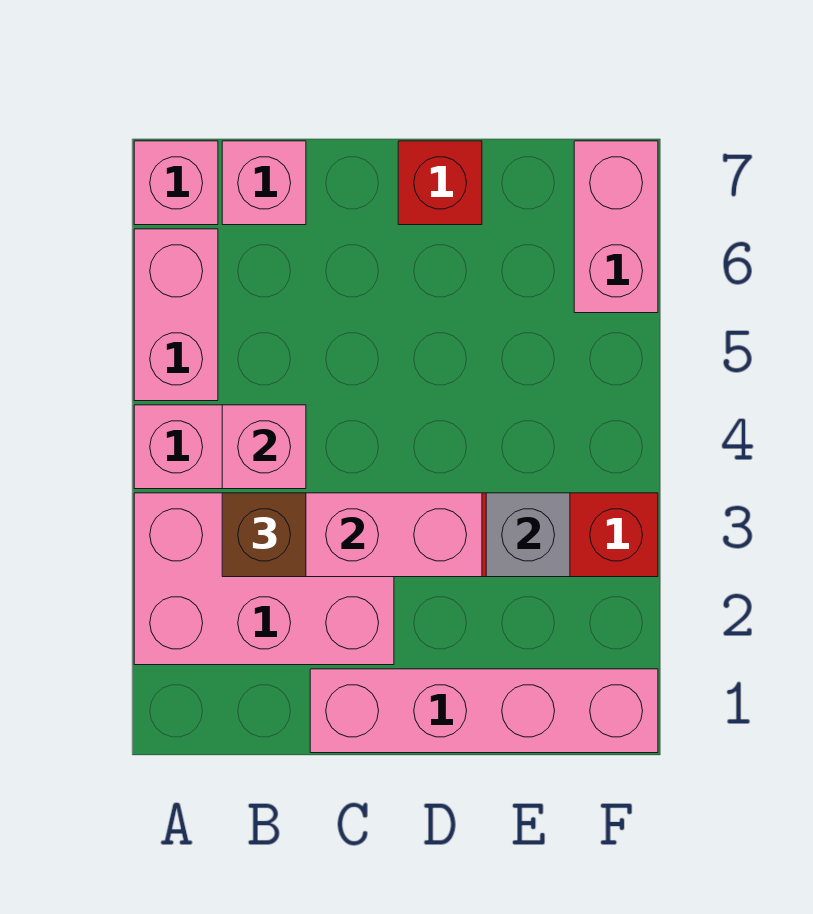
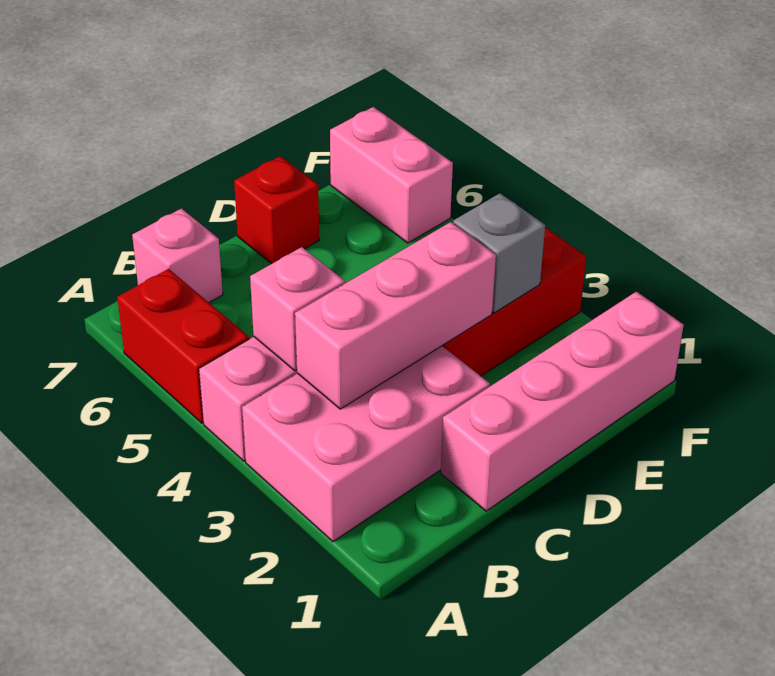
pink 1x2 brick [134,229,218,401] -> red 1x2 brick [117,269,249,423]
pink 1x1 brick [134,141,218,225] -> none
brown 1x1 brick [222,493,306,577] -> none

